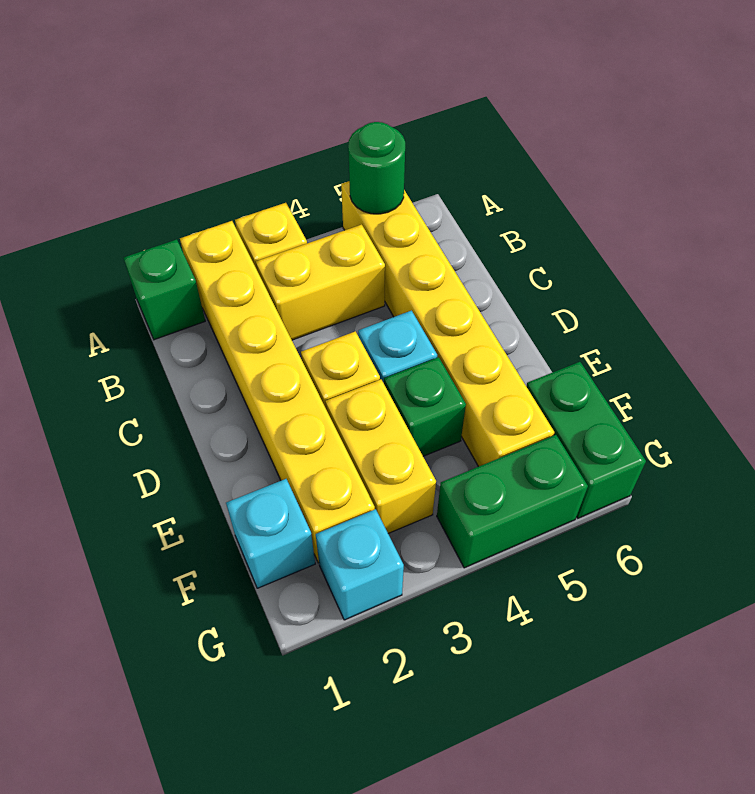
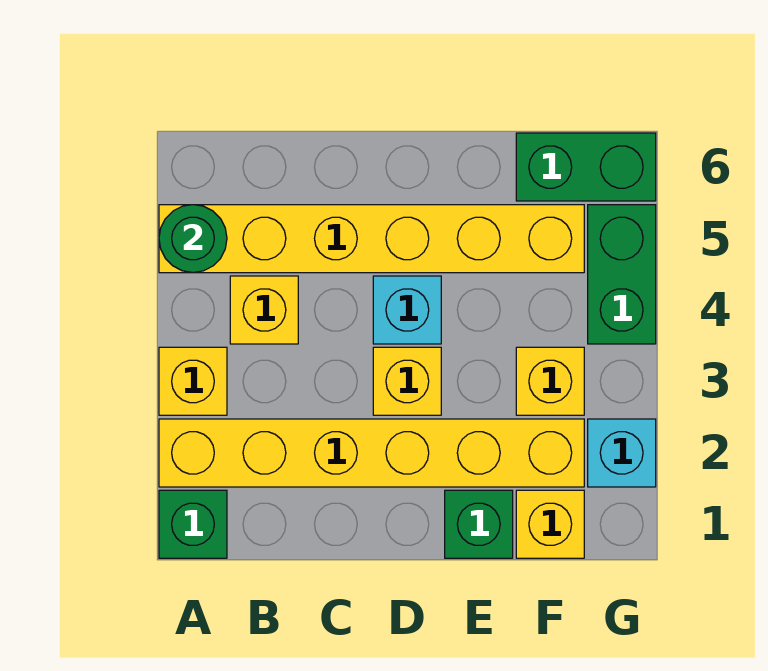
yellow 1x2 brick [256,224,385,340] -> yellow 1x1 brick [230,276,298,344]
yellow 1x2 brick [325,379,436,533] -> yellow 1x1 brick [516,347,584,415]
green 1x1 brick [384,357,466,456] -> green 1x1 brick moved to [445,490,513,558]
cyan 1x1 brick [226,479,315,588] -> yellow 1x1 brick [516,490,584,558]

